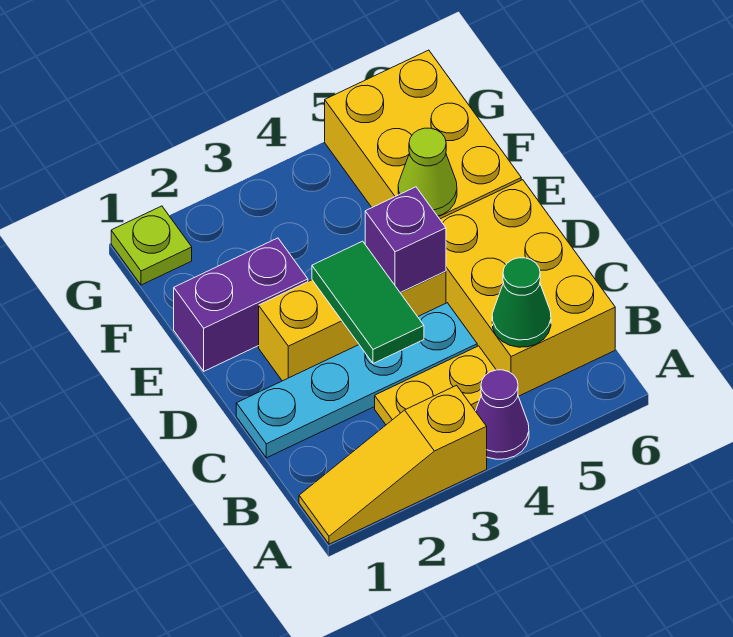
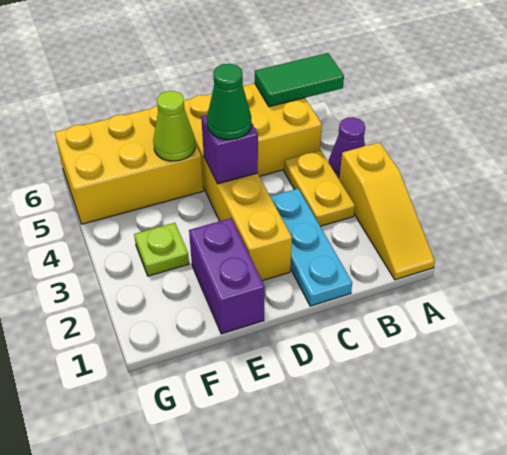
green 1x1 cone [492,258,551,347] -> green 1x1 cone moved to [207,64,251,140]
cyan 1x4 plate [236,303,477,458] -> cyan 1x3 plate [270,189,352,306]
green 1x2 tile [312,241,424,363] -> green 1x2 tile moved to [255,53,344,107]
lime 1x1 plate [111,206,192,285] -> lime 1x1 plate moved to [134,223,189,276]

